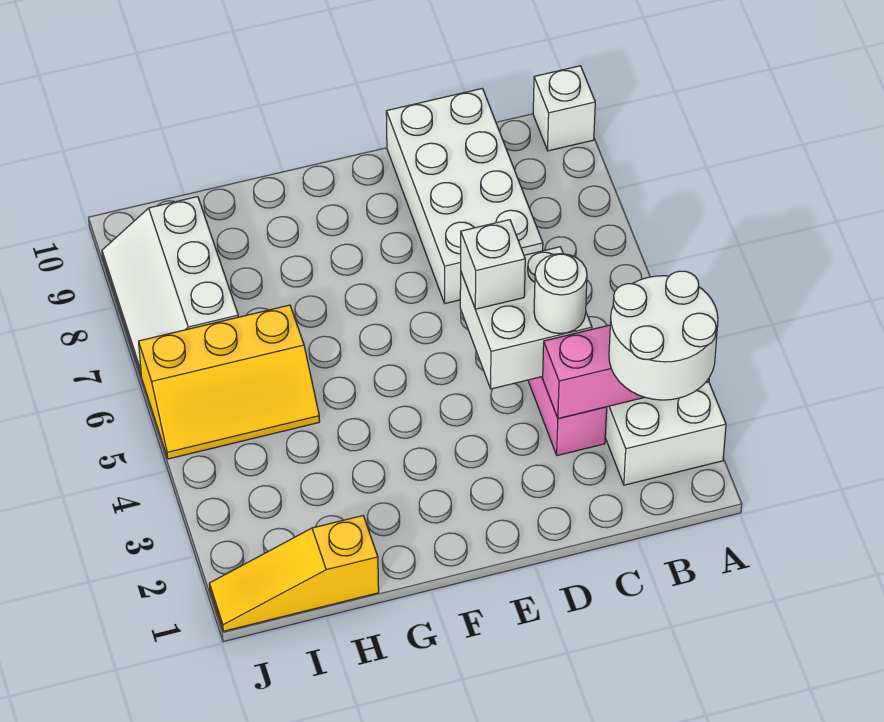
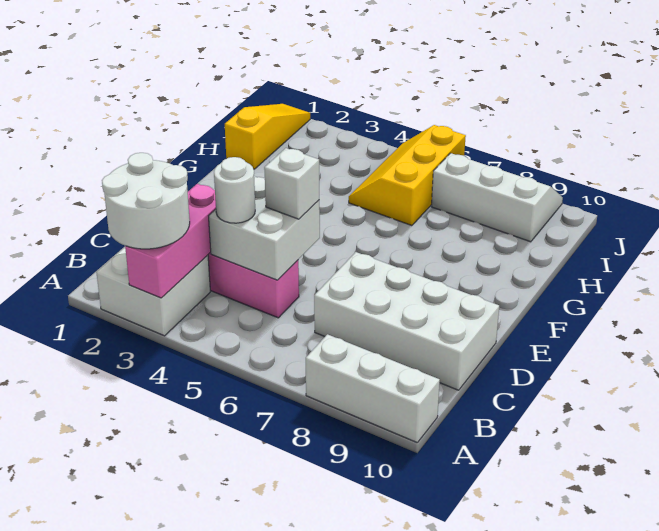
white 1x1 brick [533,66,595,151] -> white 1x3 brick [306,334,440,442]

